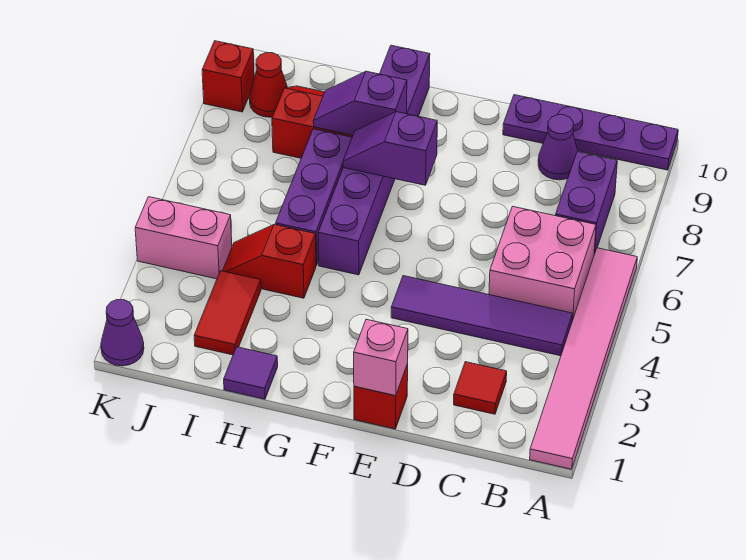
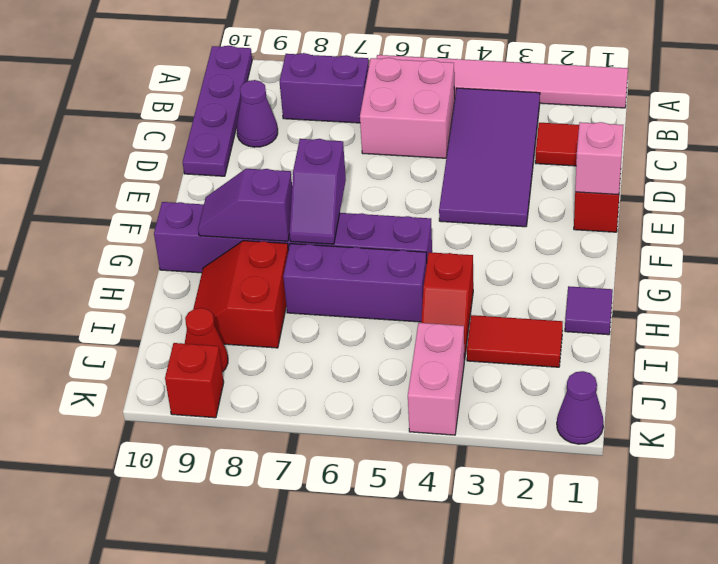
purple 1x4 tile [391,276,573,356] -> purple 2x4 tile [439,88,540,227]
purple 1x2 slope [313,71,407,135] -> purple 1x2 slope turned to [198,169,292,241]

